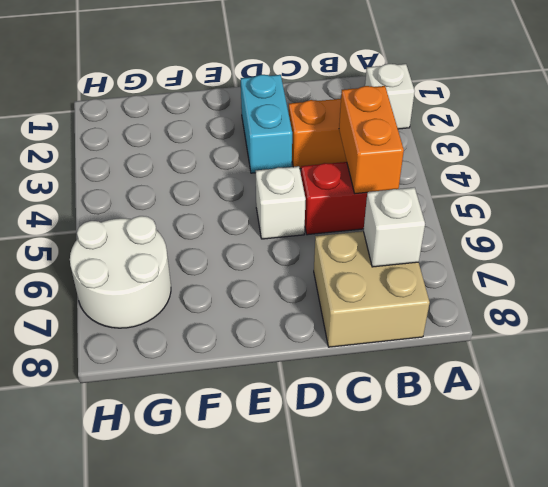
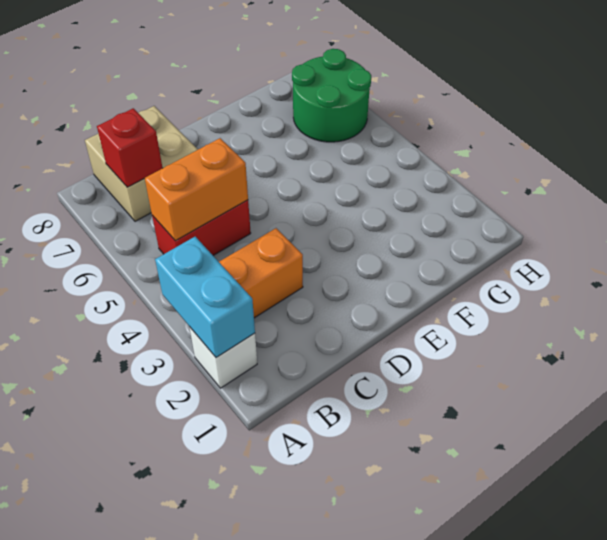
orange 1x2 brick [339,86,404,193] -> orange 1x2 brick turned to [145,138,248,241]
white 1x1 brick [363,187,425,267] -> red 1x1 brick [97,108,162,187]
cyan 1x2 brick [241,75,292,173] -> cyan 1x2 brick moved to [155,237,255,357]
white 1x1 brick [256,166,306,239] -> none
white 2x2 round brick [70,216,171,328] -> green 2x2 round brick [292,49,371,142]

